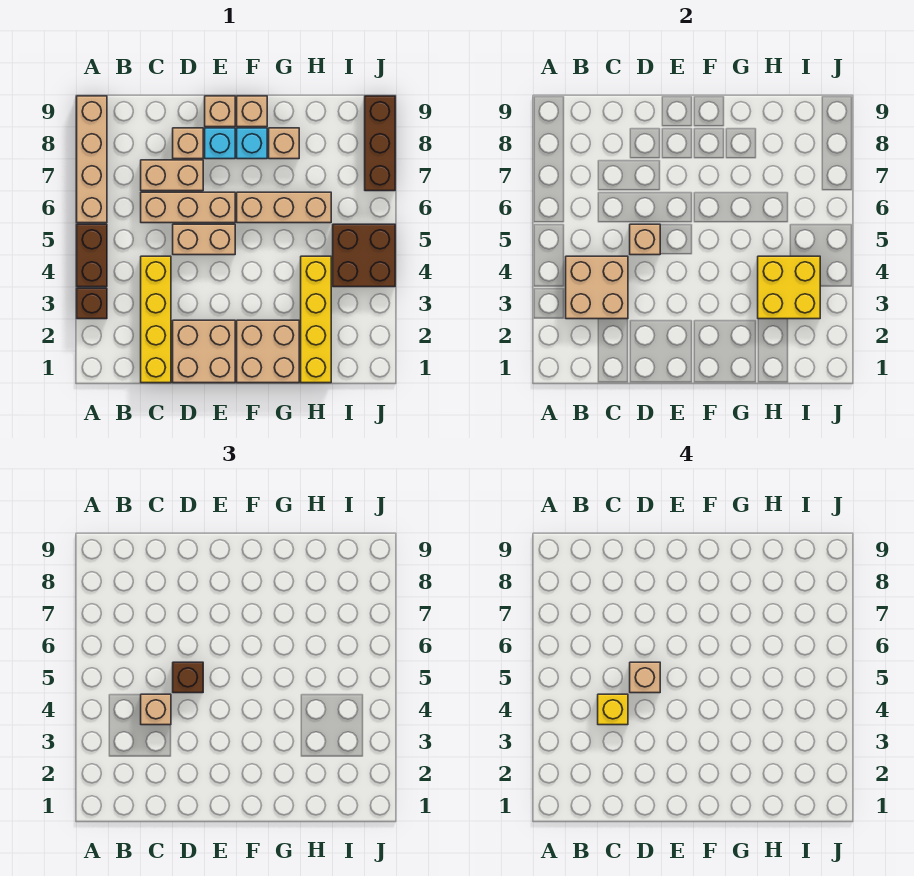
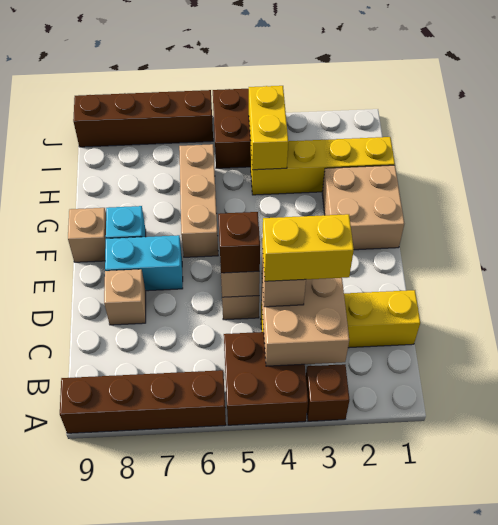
brown 1x2 brick [77,224,107,287] -> brown 2x2 brick [224,332,308,425]
tan 1x4 brick [77,96,107,223] -> brown 1x4 brick [60,370,226,433]
yellow 1x1 brick [598,694,628,725] -> yellow 1x2 brick [262,214,354,281]
tan 1x3 brick [141,192,235,223] -> none
tan 1x2 brick [141,160,203,191] -> none
tan 2x2 brick [173,320,235,383] -> none
tan 1x1 brick [630,662,660,693] -> none
cyan 1x1 brick [205,128,235,159] -> cyan 1x2 brick [105,235,183,291]
tan 1x1 brick [205,96,235,127] -> none
tan 1x1 brick [269,128,299,159] -> none
yellow 2x2 brick [758,256,820,319] -> yellow 1x2 brick [249,86,288,170]
brown 1x3 brick [365,96,395,191] -> brown 1x4 brick [73,90,213,147]

